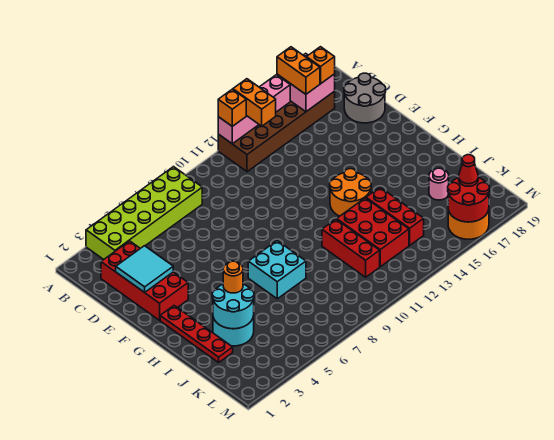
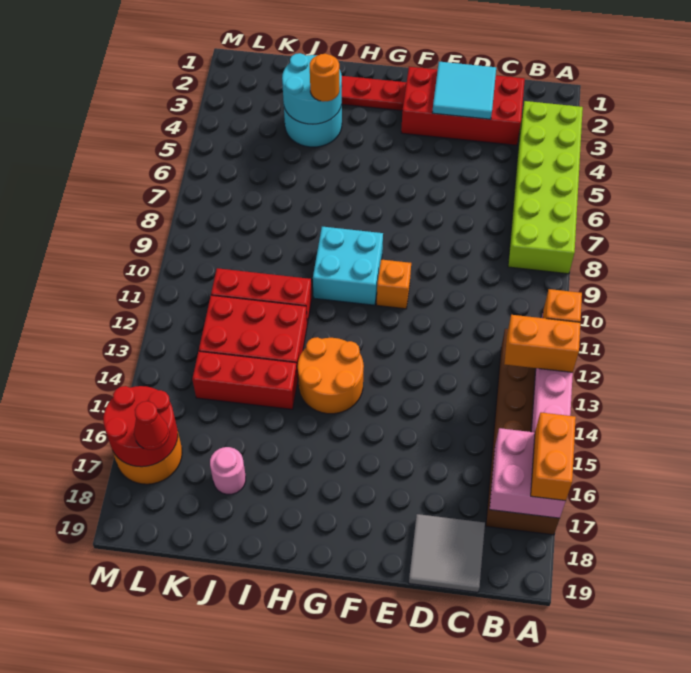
orange 1x2 brick [277,47,320,94] -> orange 1x2 brick turned to [531,413,576,501]
orange 1x1 brick [306,47,335,84] -> orange 1x1 brick moved to [377,259,411,309]
grey 2x2 round brick [344,73,386,123] -> grey 2x2 tile [409,514,485,592]
cyan 2x2 brick [248,241,306,299] -> cyan 2x2 brick moved to [313,227,383,305]

